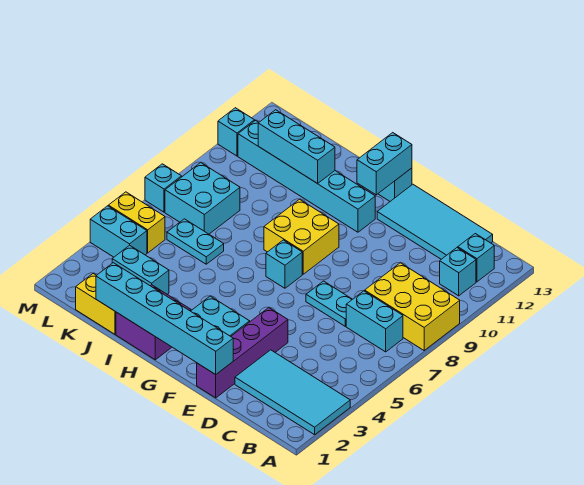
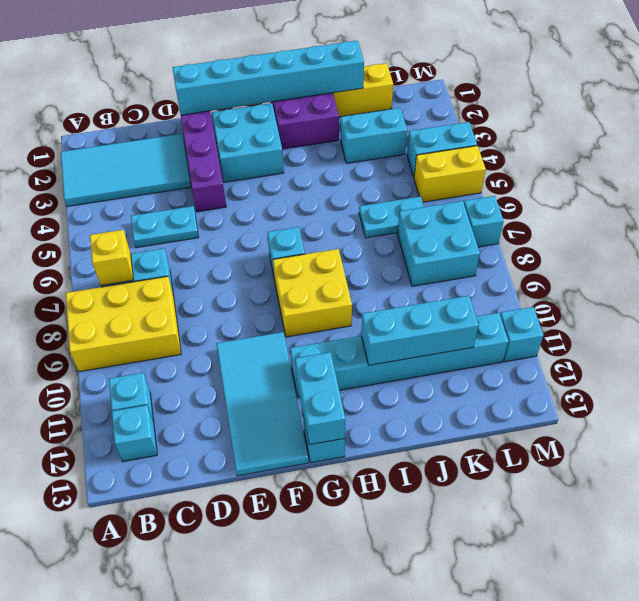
none -> yellow 1x1 brick [90,230,133,286]
cyan 2x4 tile [377,184,493,259] -> cyan 2x4 tile turned to [216,332,308,476]
cyan 1x2 plate [306,281,352,326] -> cyan 1x2 plate moved to [131,206,199,248]

